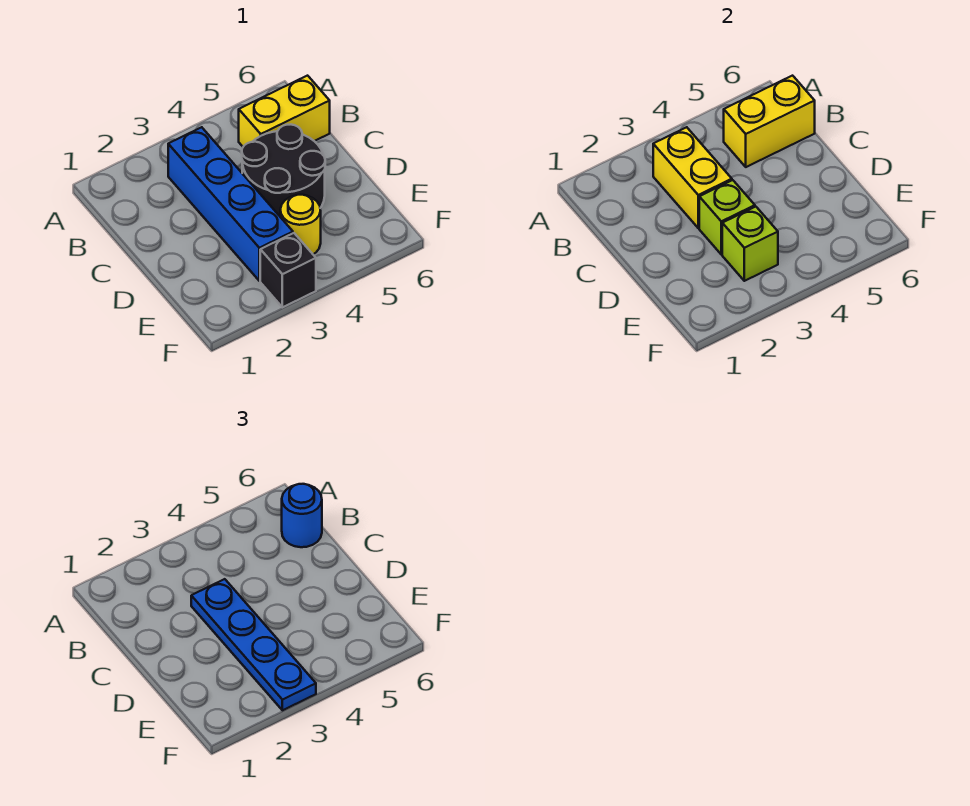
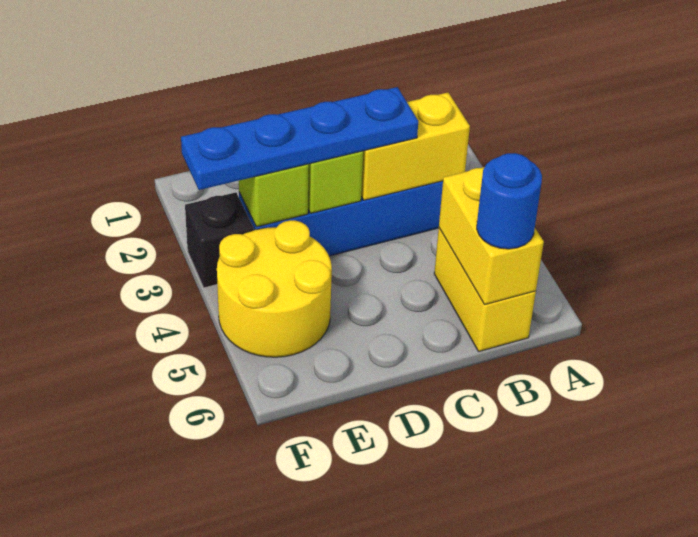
black 2x2 round brick [242,125,325,216] -> none
yellow 1x1 round brick [280,195,321,254] -> yellow 2x2 round brick [217,220,332,357]

